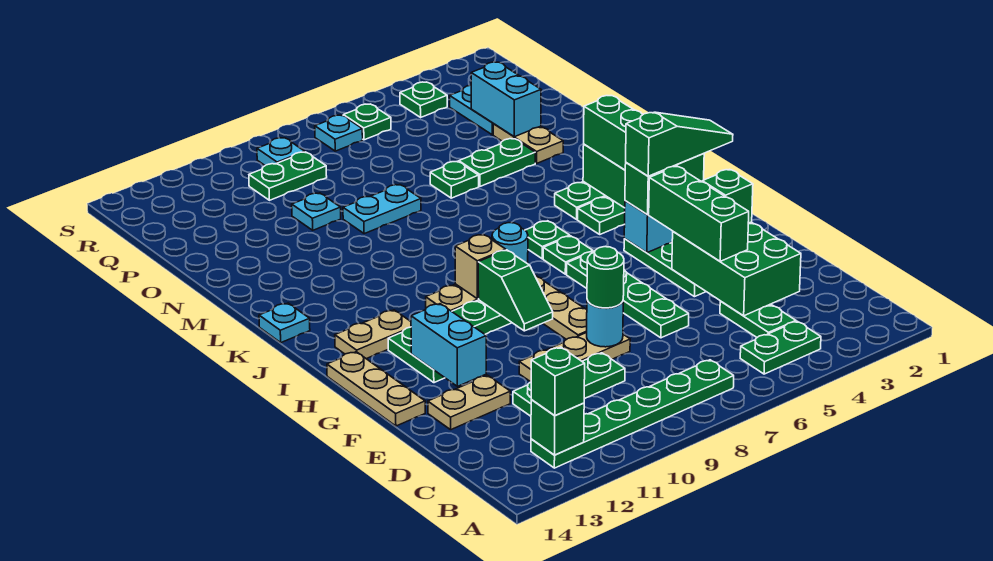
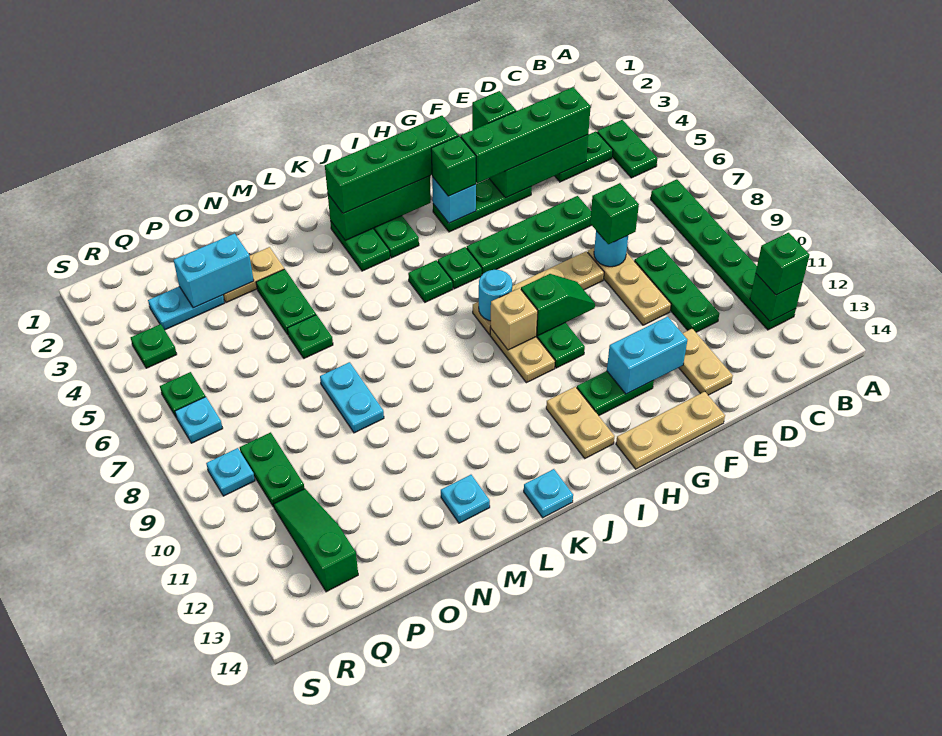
green 1x3 brick [648,166,749,261] -> green 1x4 brick [461,87,591,183]
green 1x1 round brick [587,247,624,308] -> green 1x1 brick [590,183,639,244]
green 1x3 slope [626,112,733,176] -> green 1x3 slope moved to [274,489,358,592]
cyan 1x1 plate [292,193,341,230] -> cyan 1x1 plate moved to [441,475,490,523]

